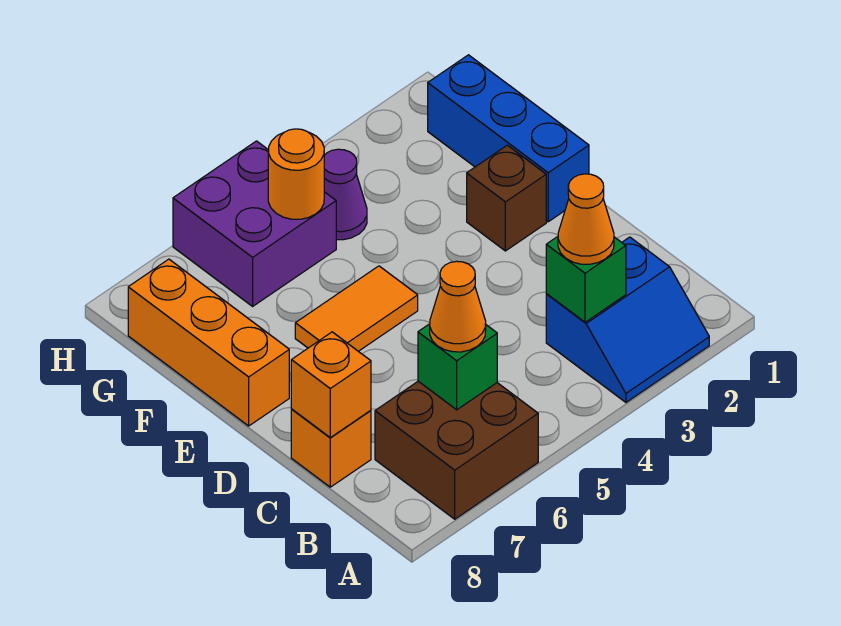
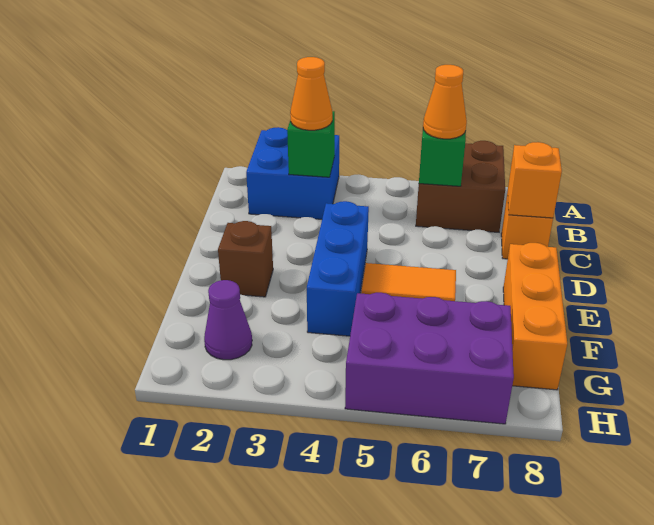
blue 2x2 slope [546,237,709,402] -> blue 2x2 brick [246,127,339,219]
blue 1x3 brick [428,55,589,222] -> blue 1x3 brick moved to [307,201,369,336]
purple 1x1 cone [324,149,367,240] -> purple 1x1 cone moved to [204,280,252,360]
purple 2x2 brick [173,141,336,306] -> purple 2x3 brick [345,293,514,424]
orange 1x1 round brick [268,129,324,219] -> none

